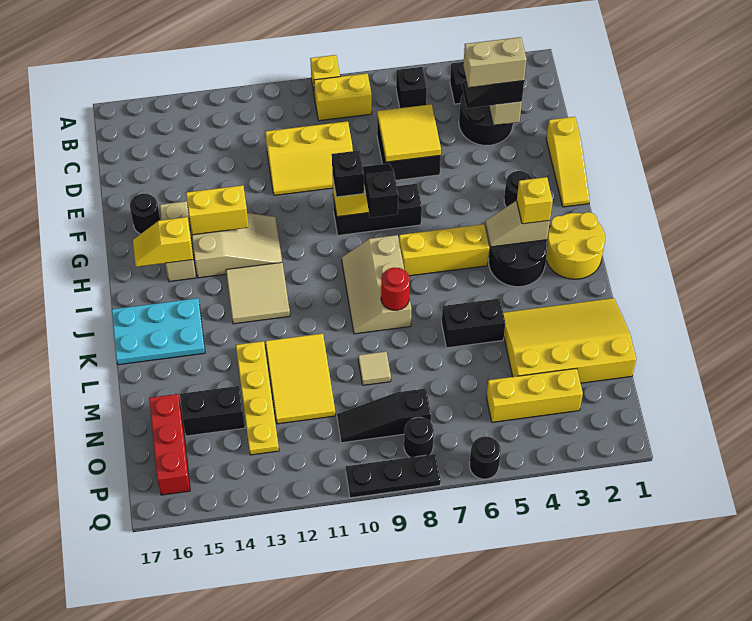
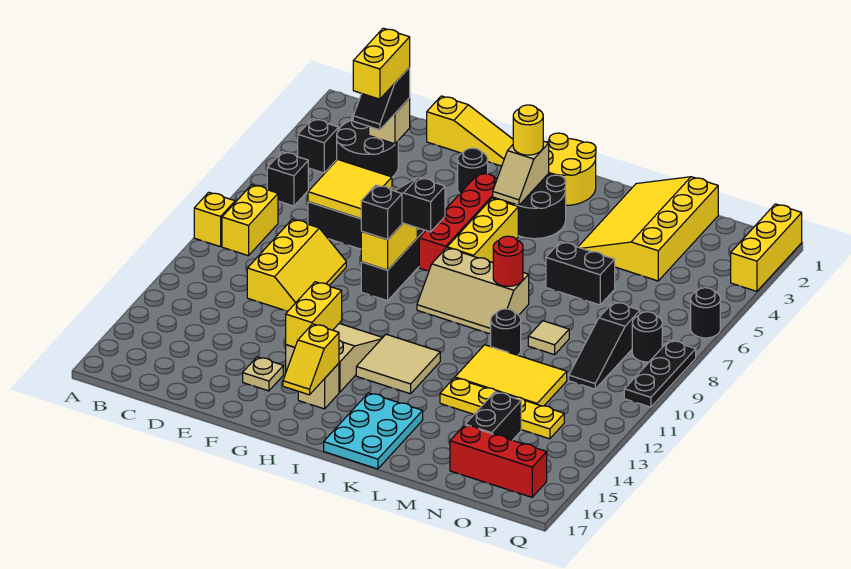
tan 1x2 brick [463,37,527,87] -> yellow 1x2 brick [353,28,410,99]
black 1x1 round brick [130,194,160,234] -> black 1x1 round brick moved to [491,309,521,355]
none -> red 1x4 brick [419,173,497,271]
yellow 1x1 brick [517,177,553,224] -> yellow 1x1 round brick [513,105,543,155]
black 1x2 brick [442,298,505,348] -> black 1x2 brick turned to [546,242,615,305]
yellow 1x3 brick [487,368,583,422] -> yellow 1x3 brick moved to [731,204,802,291]

